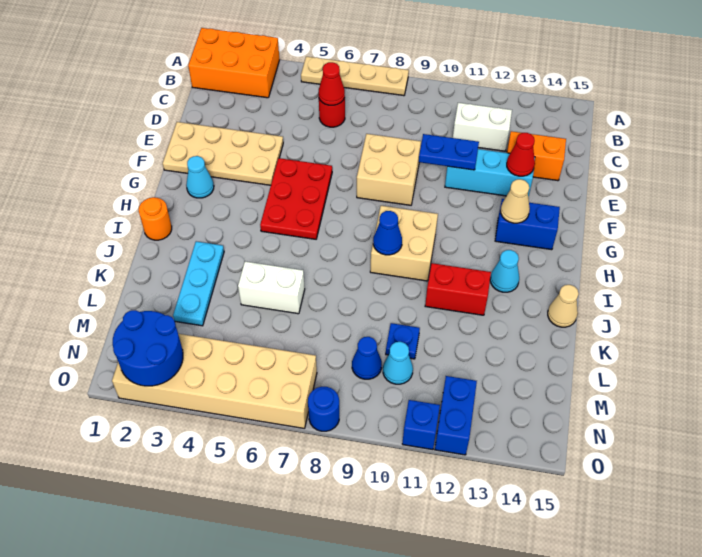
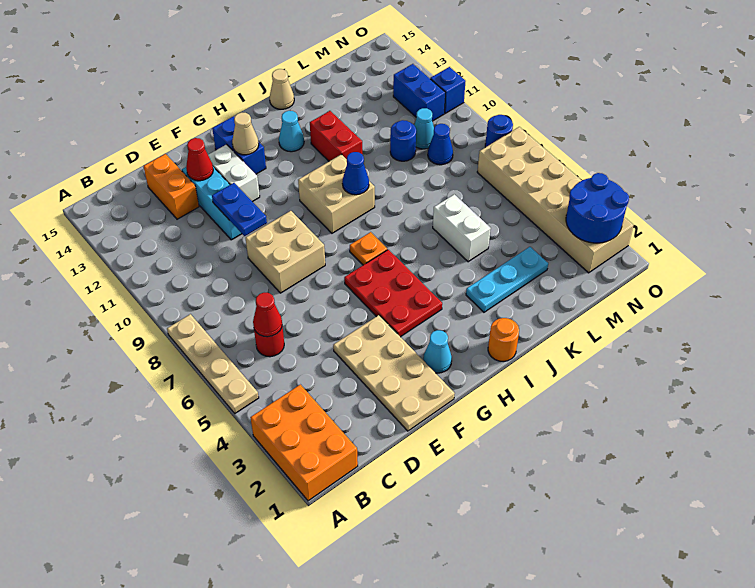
white 1x2 brick [453,103,512,151] -> white 1x2 brick moved to [208,145,260,202]
red 2x3 plate [260,158,332,239] -> red 2x3 plate turned to [344,250,442,337]
none -> orange 1x1 plate [350,232,387,265]
blue 1x1 plate [386,323,420,359] -> blue 1x1 round brick [390,120,416,161]
blue 1x2 brick [435,376,477,455] -> blue 1x2 brick turned to [393,64,445,121]

